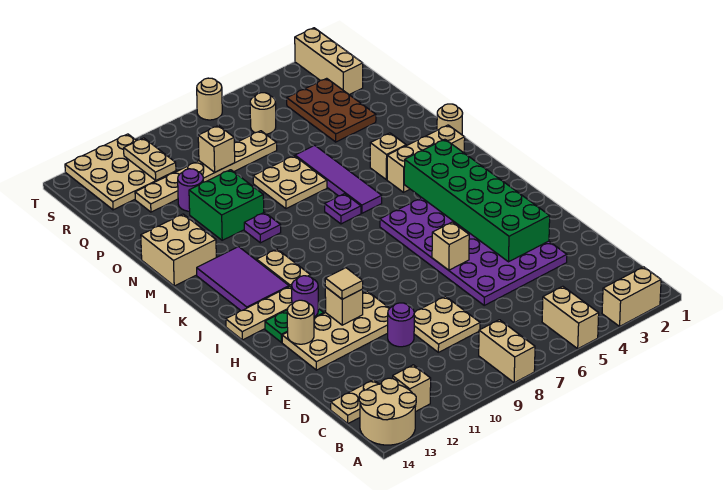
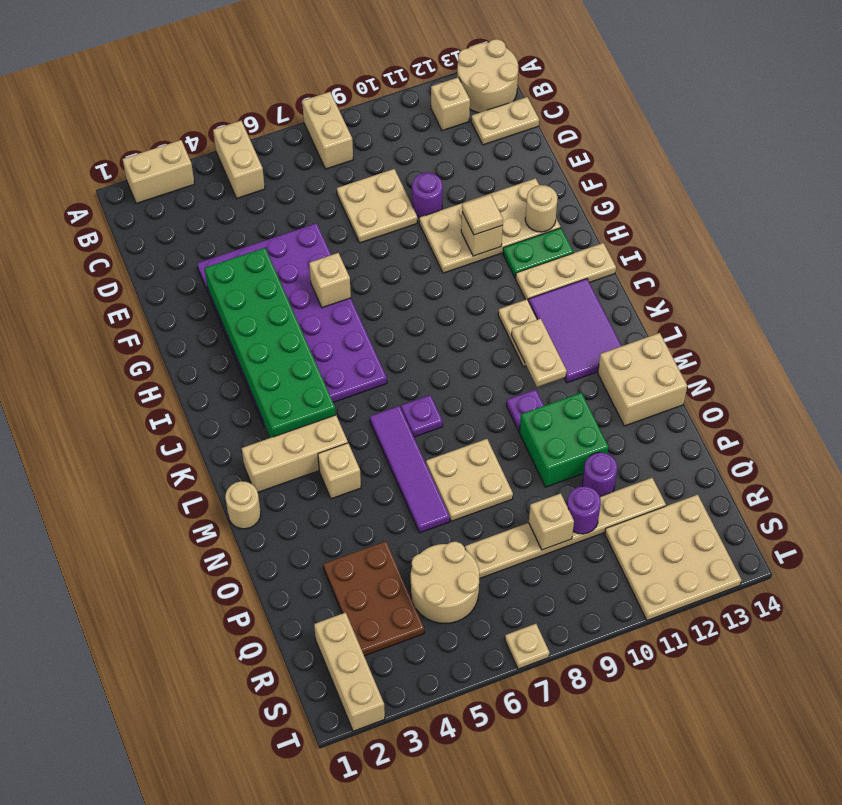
purple 1x1 round brick [292,276,319,317] -> purple 1x1 round brick moved to [567,486,601,534]
tan 1x1 round brick [250,93,276,134] -> tan 2x2 round brick [411,542,479,623]
tan 1x2 plate [124,138,176,180] -> tan 1x2 plate moved to [512,319,567,387]
tan 1x1 round brick [197,78,222,120] -> tan 1x1 plate [505,624,549,669]

